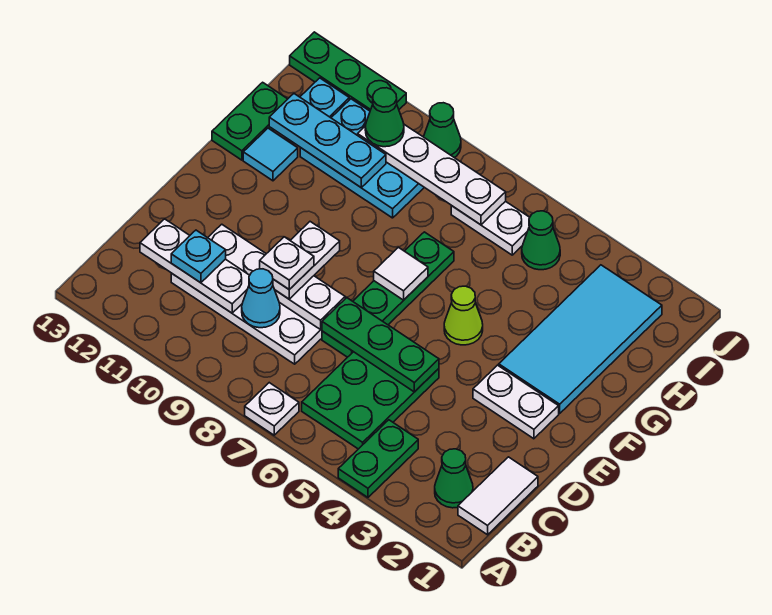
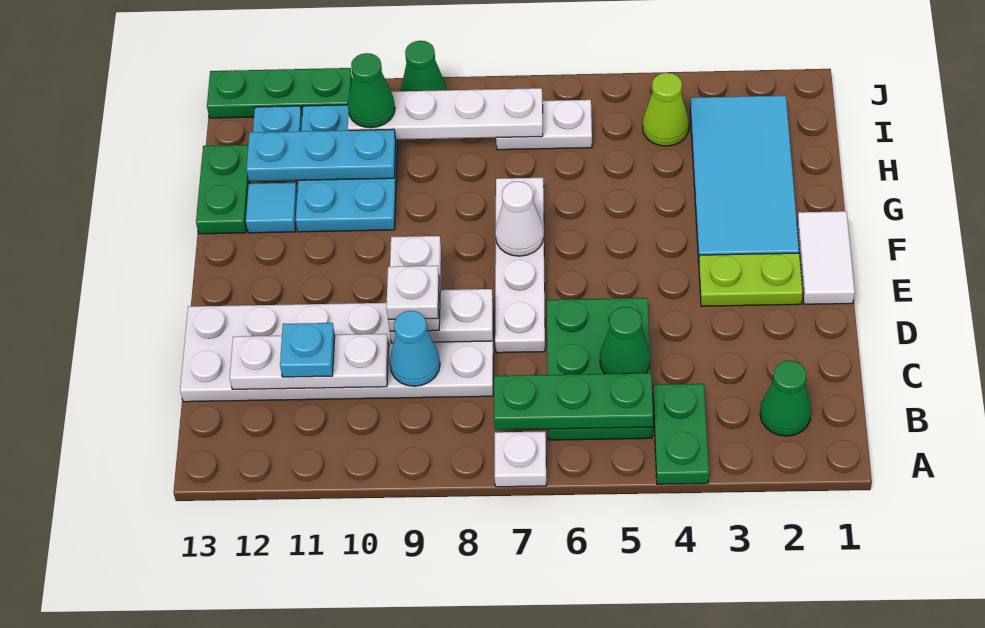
white 1x2 tile [458,457,538,535] -> white 1x2 tile moved to [797,211,855,304]
white 2x4 plate [171,224,322,364] -> white 2x6 plate [180,303,494,402]
green 1x3 plate [322,298,439,392] -> green 1x3 plate moved to [494,373,653,430]
green 1x4 plate [322,232,454,357] -> white 1x4 plate [495,178,545,353]
white 1x2 plate [473,365,559,439] -> lime 1x2 plate [699,253,803,306]
lime 1x1 cone [444,286,483,345] -> lime 1x1 cone moved to [643,73,689,146]
white 1x1 tile [374,247,428,300] -> white 1x1 cone [495,181,544,256]
cyan 2x3 plate [300,99,424,218] -> cyan 2x3 plate turned to [296,105,398,232]
green 1x1 cone [522,211,560,270] -> green 1x1 cone moved to [600,307,650,374]

